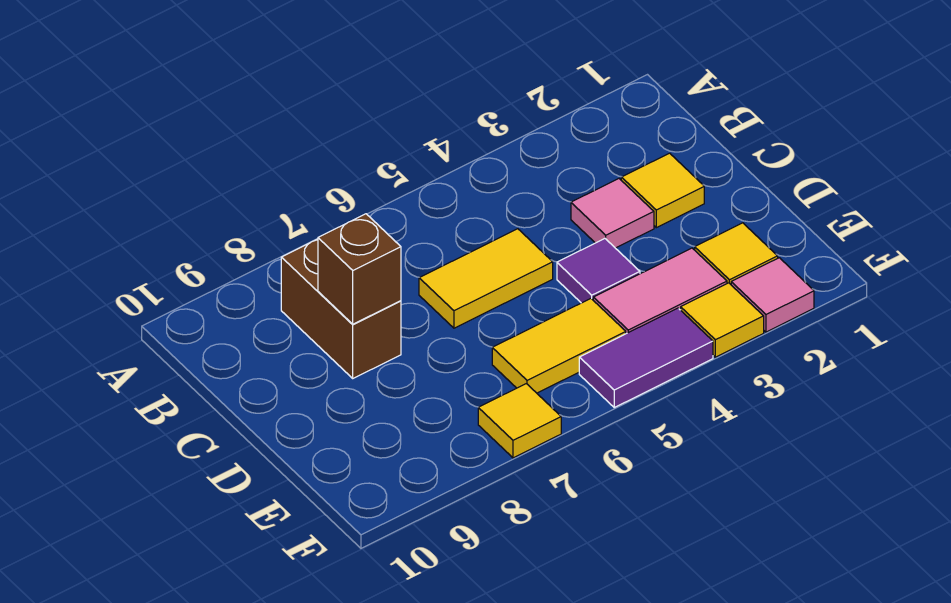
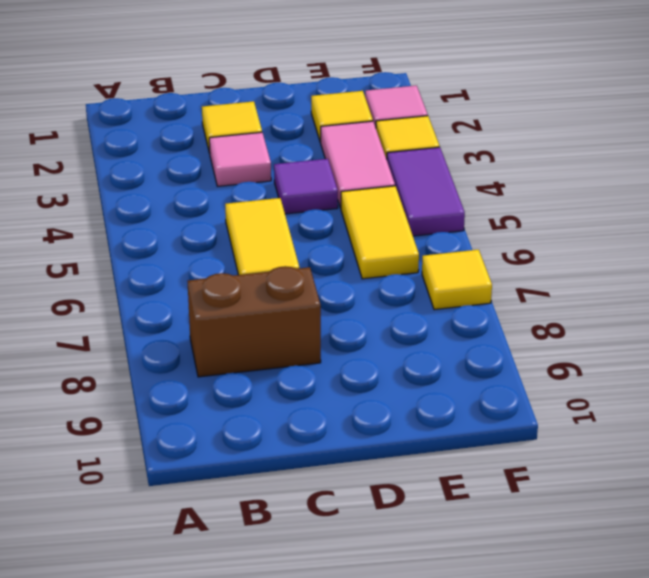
brown 1x1 brick [318,214,401,324] -> none

